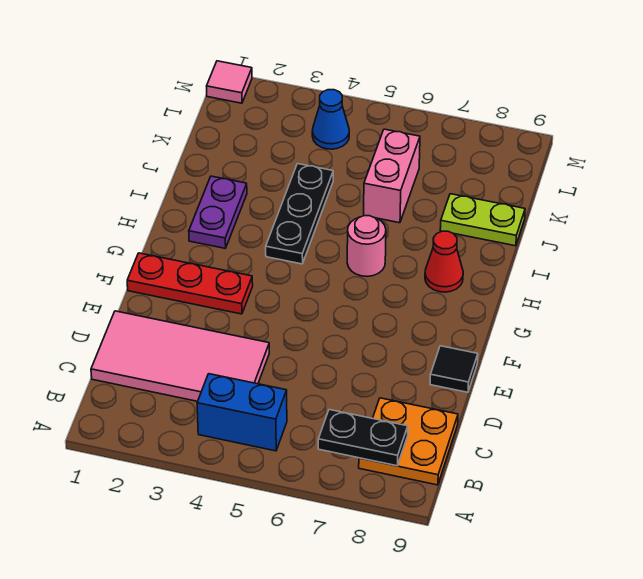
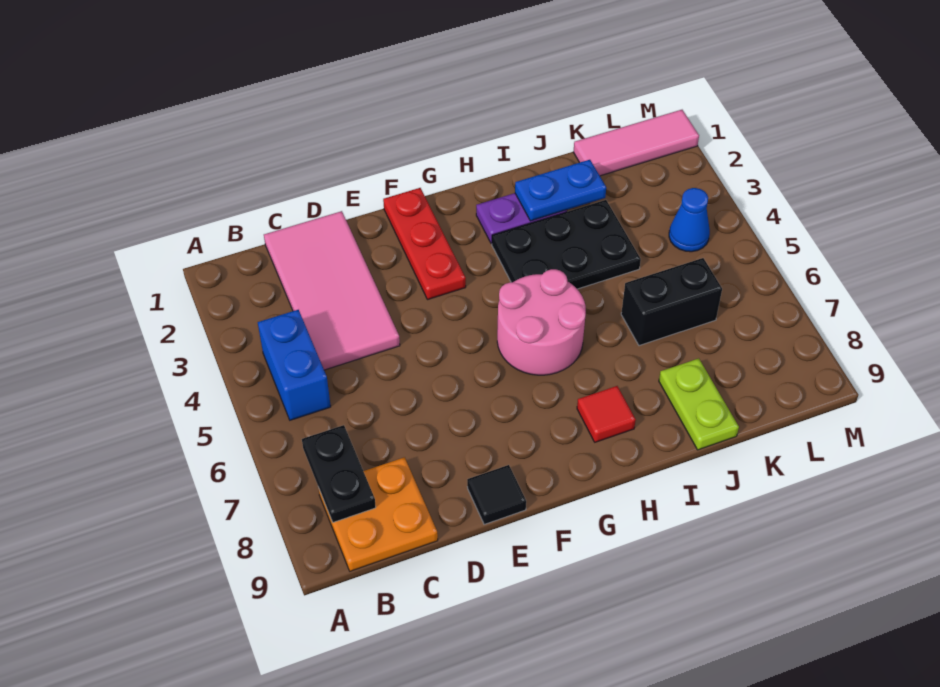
black 1x3 plate [266,164,333,264] -> black 2x3 plate [492,200,641,289]
pink 1x1 round brick [347,216,386,276] -> pink 2x2 round brick [497,269,586,375]
red 1x1 cone [425,231,463,292] -> red 1x1 tile [577,386,636,442]
none -> blue 1x2 plate [515,160,606,221]
pink 1x2 brick [364,129,420,223] -> black 1x2 brick [621,258,722,346]
pink 1x1 tile [207,61,252,103] -> pink 1x3 tile [574,110,699,176]

